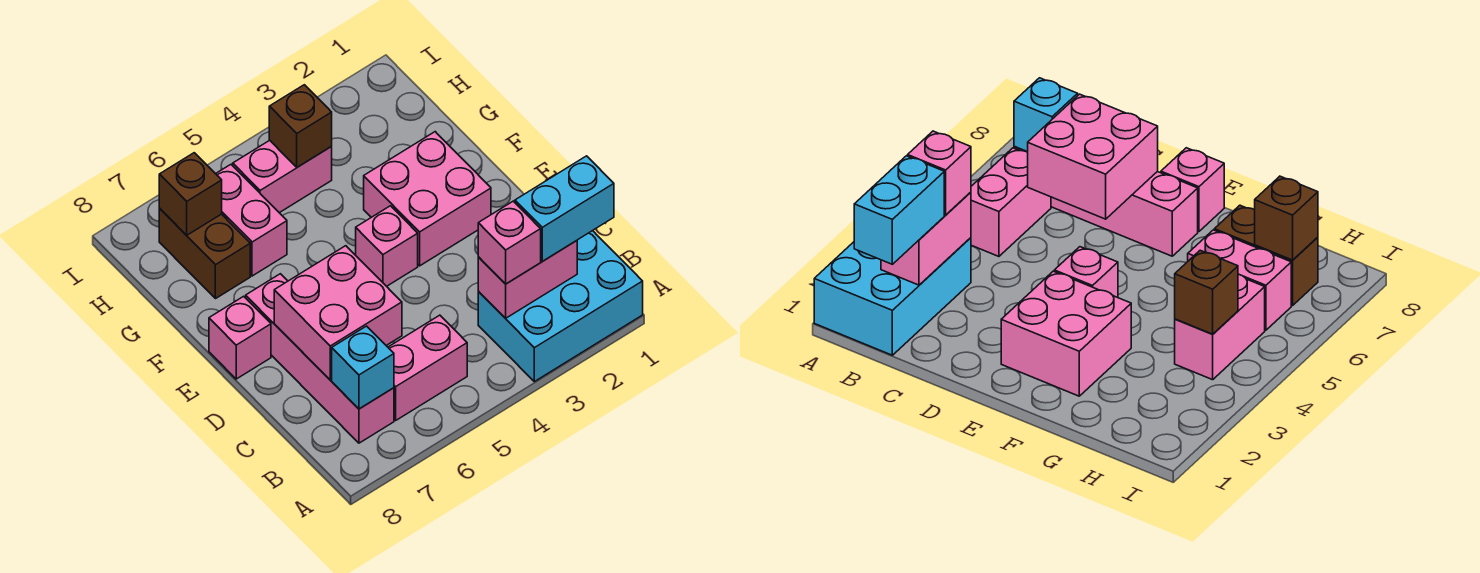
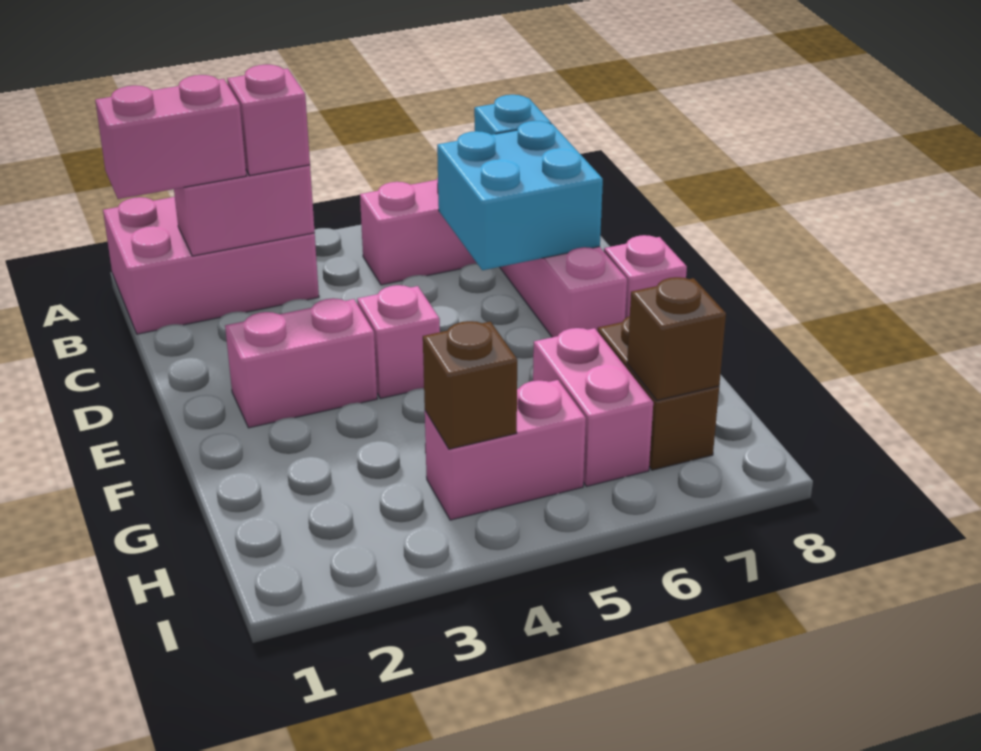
cyan 2x3 brick [478,231,643,382] -> pink 2x3 brick [103,197,319,334]
cyan 1x2 brick [515,156,614,261] -> pink 1x2 brick [95,75,246,199]
pink 2x2 brick [274,246,402,380] -> cyan 2x2 brick [437,121,603,270]
pink 2x2 brick [364,132,491,266] -> pink 1x2 brick [225,298,377,428]

